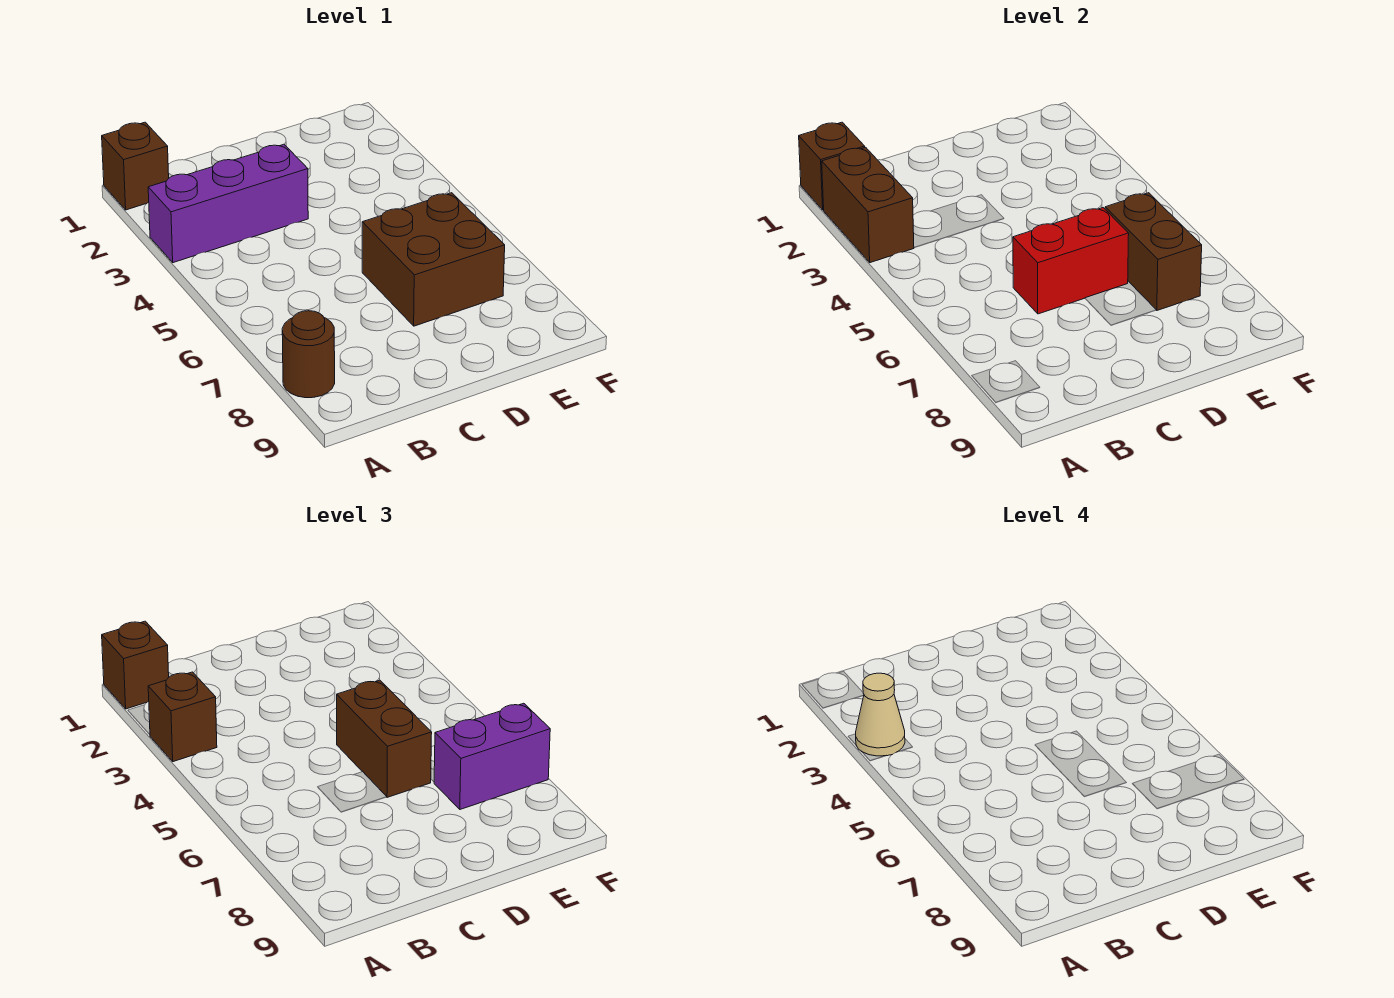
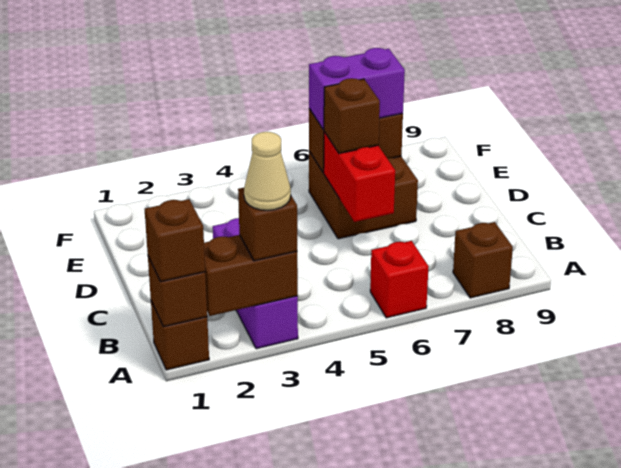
none -> red 1x1 brick [370,241,429,318]
brown 1x1 round brick [282,311,335,398] -> brown 1x1 brick [453,222,513,298]
brown 1x2 brick [337,680,432,797] -> brown 1x1 brick [324,78,380,154]
purple 1x2 brick [434,703,550,809] -> purple 1x2 brick turned to [309,48,405,130]

